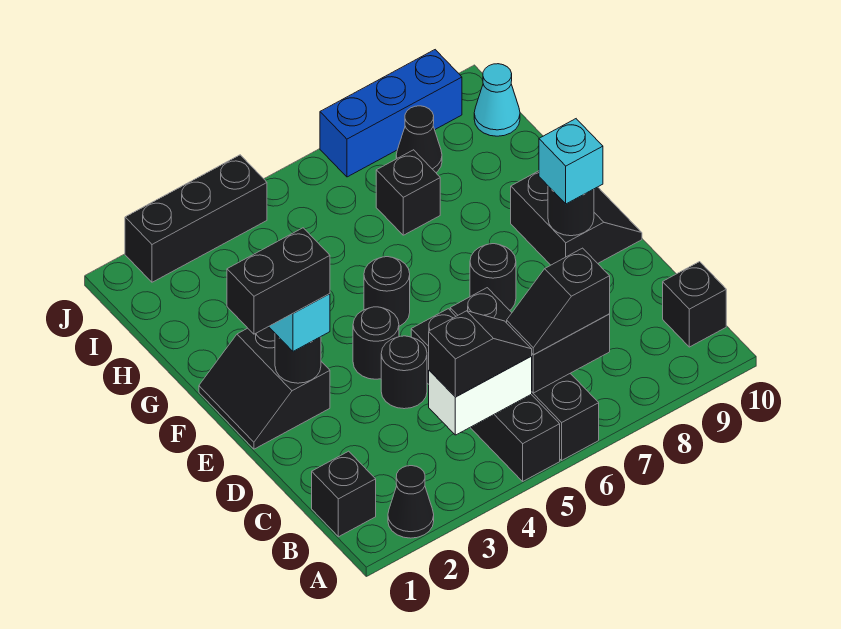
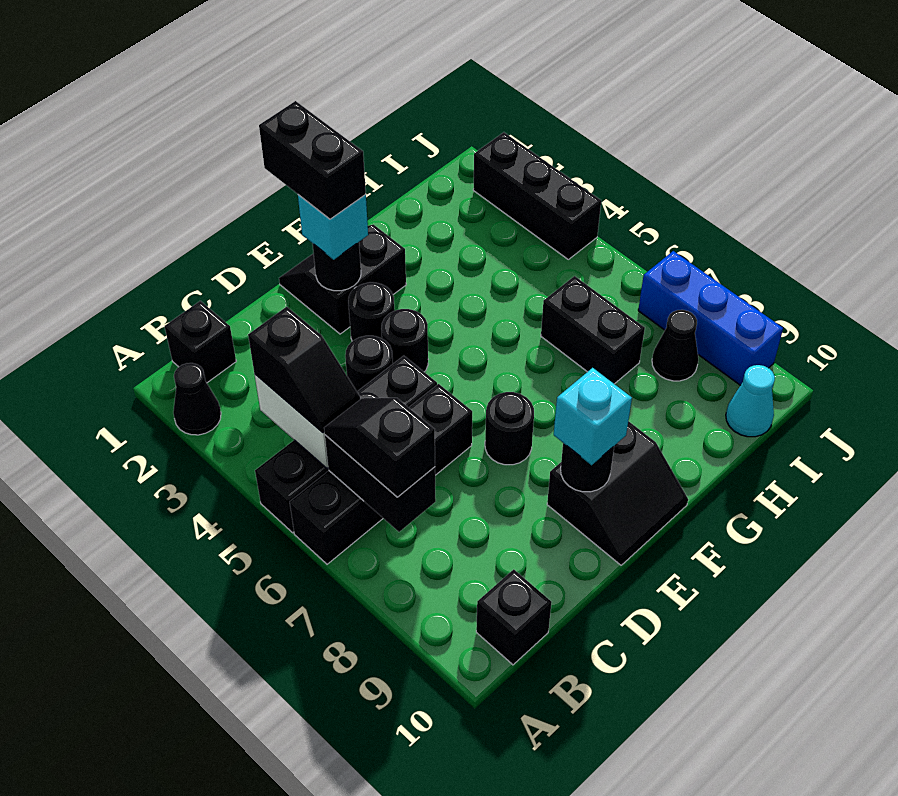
black 1x1 round brick [364,257,410,326] -> black 1x1 round brick moved to [348,282,394,341]
black 1x1 brick [376,150,440,235] -> black 1x2 brick [541,276,645,384]

